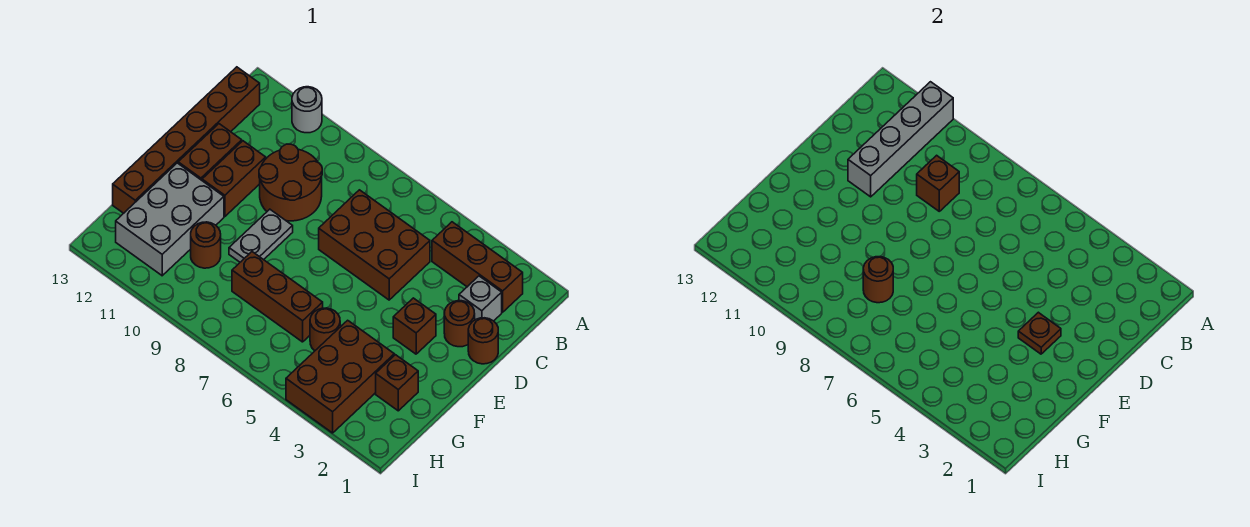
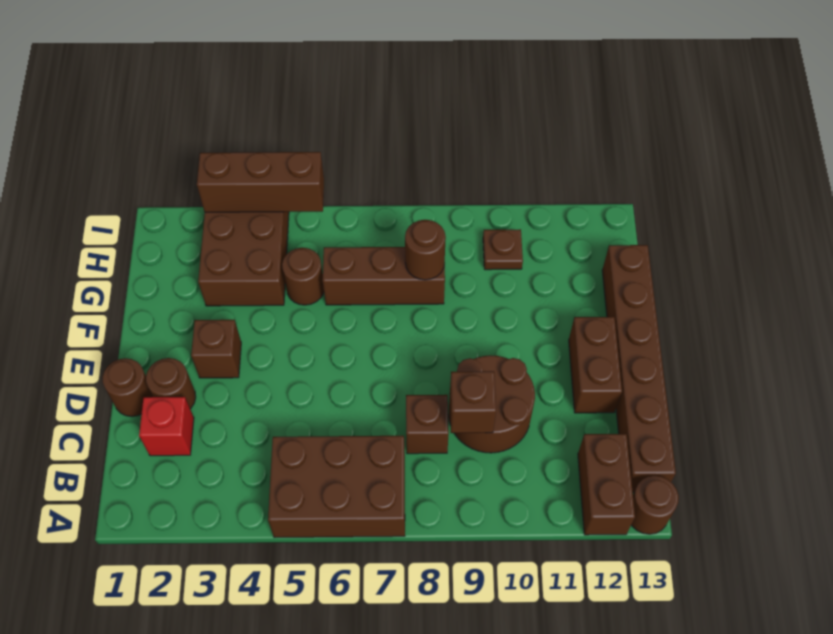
grey 1x1 round brick [292,87,322,133] -> none
grey 1x4 brick [848,82,953,197] -> none
brown 1x3 brick [432,222,523,312] -> brown 1x3 brick moved to [197,152,324,212]
grey 1x1 brick [459,276,502,321] -> red 1x1 brick [139,397,194,456]
brown 2x3 brick [319,190,430,300] -> brown 2x3 brick moved to [268,436,405,538]
brown 1x2 brick [202,141,266,217] -> brown 1x2 brick moved to [578,434,635,535]
brown 1x1 plate [1018,312,1061,354] -> brown 1x1 plate moved to [483,229,523,270]
grey 1x2 plate [229,209,293,262] -> none
grey 2x3 brick [116,163,224,276] -> none
brown 1x1 brick [376,355,418,411] -> brown 1x1 brick moved to [406,395,449,454]
brown 1x1 round brick [191,222,221,268] -> brown 1x1 round brick moved to [631,476,679,534]

